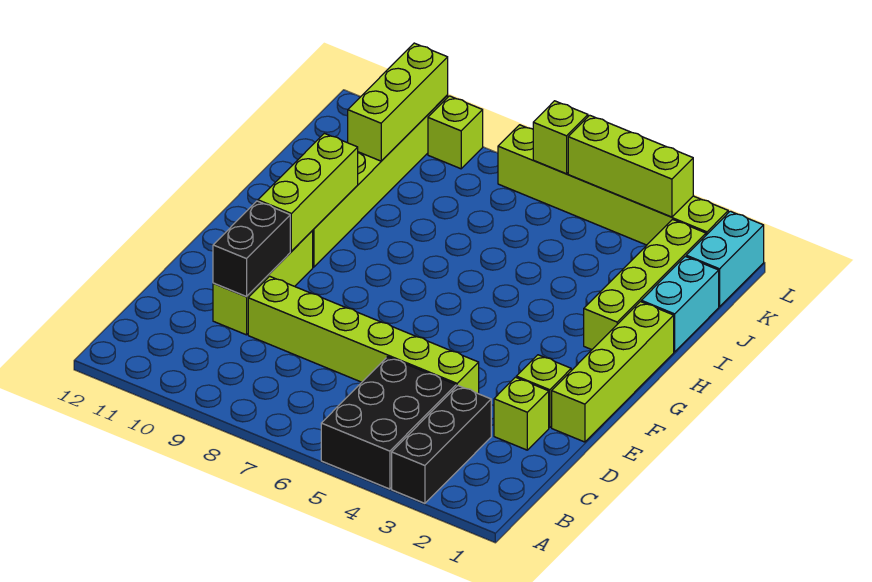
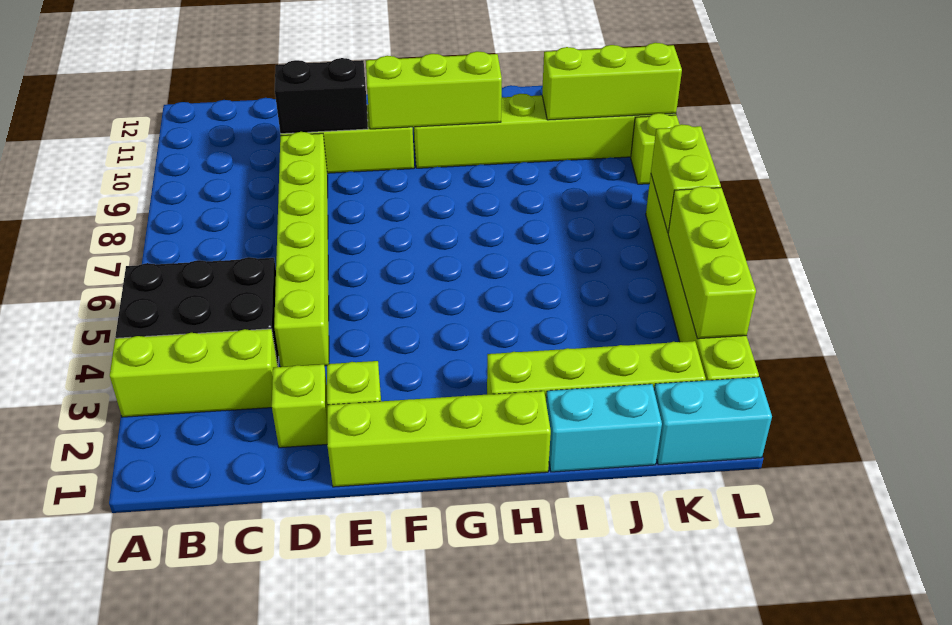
black 1x3 brick [392,386,491,503] -> lime 1x3 brick [110,329,278,417]
lime 1x1 brick [533,101,588,174] -> lime 1x2 brick [651,124,721,232]

